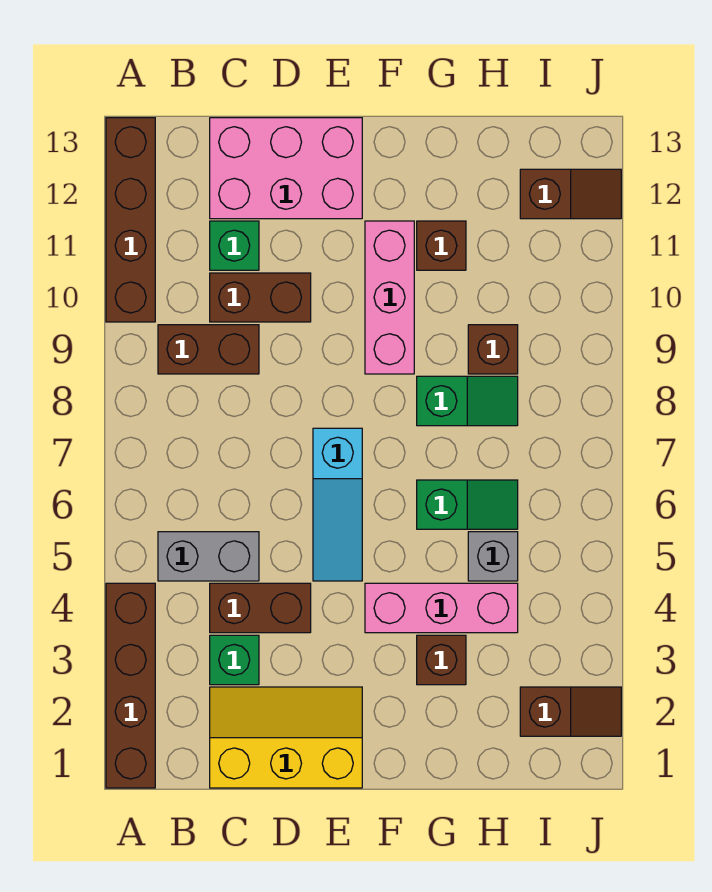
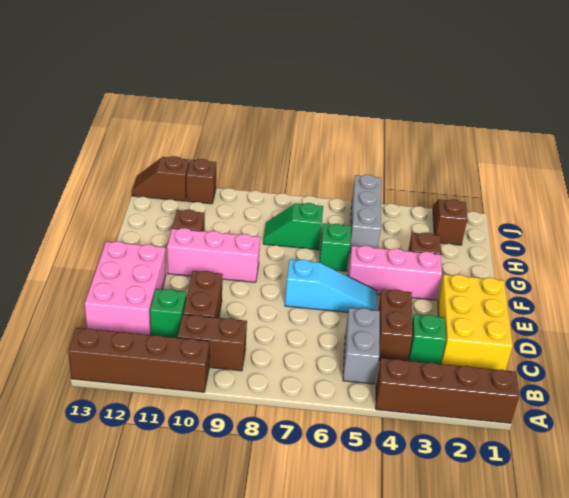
brown 1x2 brick [158,325,259,374] -> brown 1x2 brick turned to [177,314,247,371]
yellow 2x3 slope [210,687,362,788] -> yellow 2x3 brick [438,275,513,370]
pink 1x3 brick [365,583,518,633] -> pink 1x3 brick turned to [348,246,442,300]
green 1x2 slope [417,376,518,426] -> green 1x2 slope turned to [263,203,323,250]
grey 1x1 brick [468,532,518,581] -> grey 1x3 brick [349,175,381,253]
brown 1x1 brick [468,325,518,374] -> brown 1x1 brick moved to [186,159,216,204]
brown 1x2 slope [520,169,621,219] -> brown 1x2 slope turned to [132,156,189,201]

